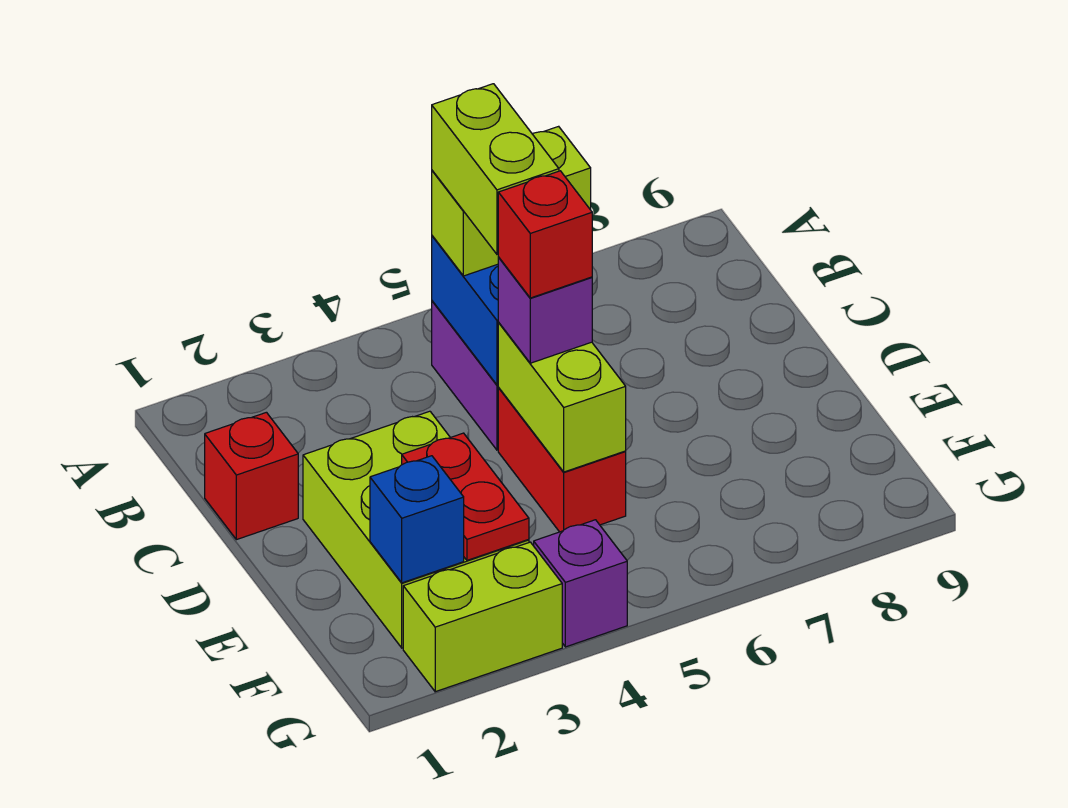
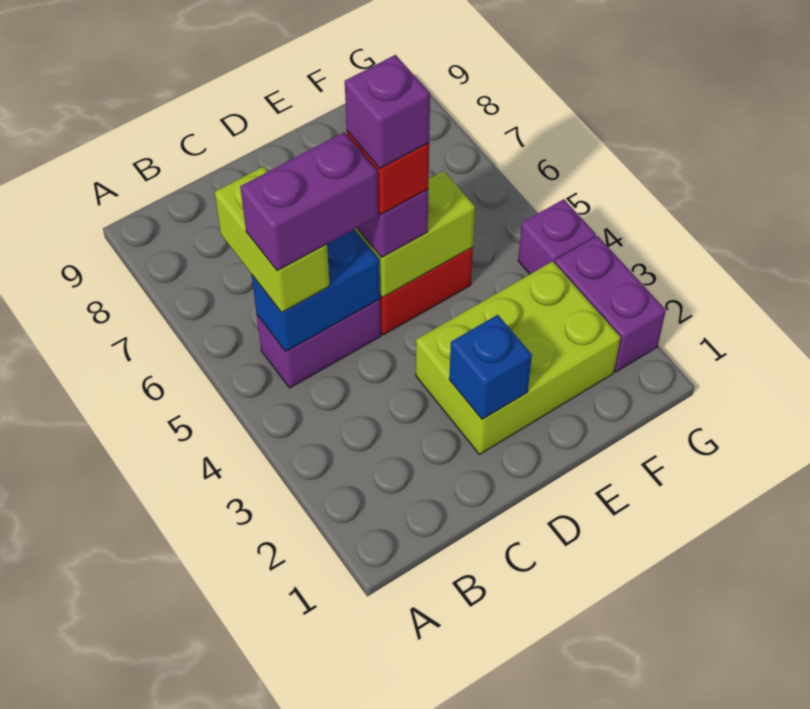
lime 1x2 brick [432,84,559,254] -> purple 1x2 brick [240,132,378,271]
red 1x1 brick [205,412,298,540] -> none
none -> purple 1x1 brick [345,55,430,168]
red 1x2 plate [402,433,529,560] -> none
blue 1x1 brick [370,456,464,583] -> blue 1x1 brick moved to [449,315,532,419]
lime 1x2 brick [403,542,562,692] -> purple 1x2 brick [555,236,666,372]

